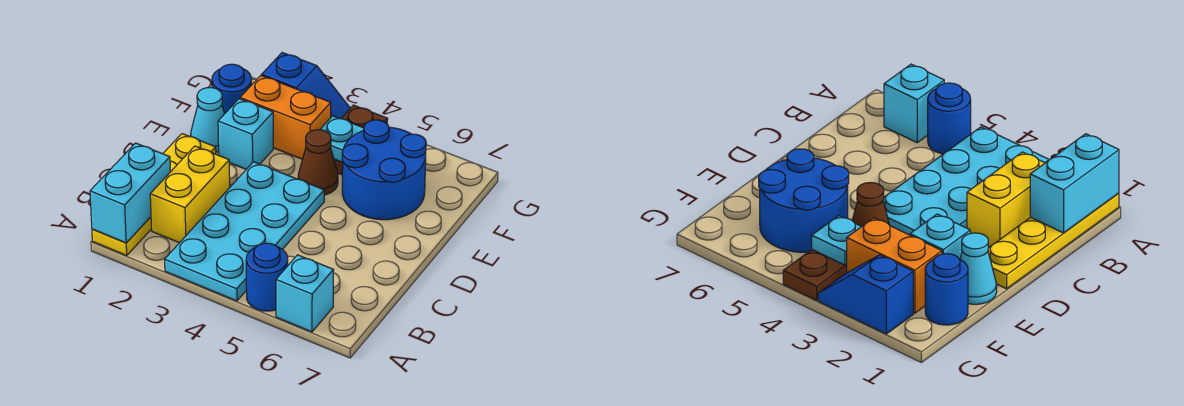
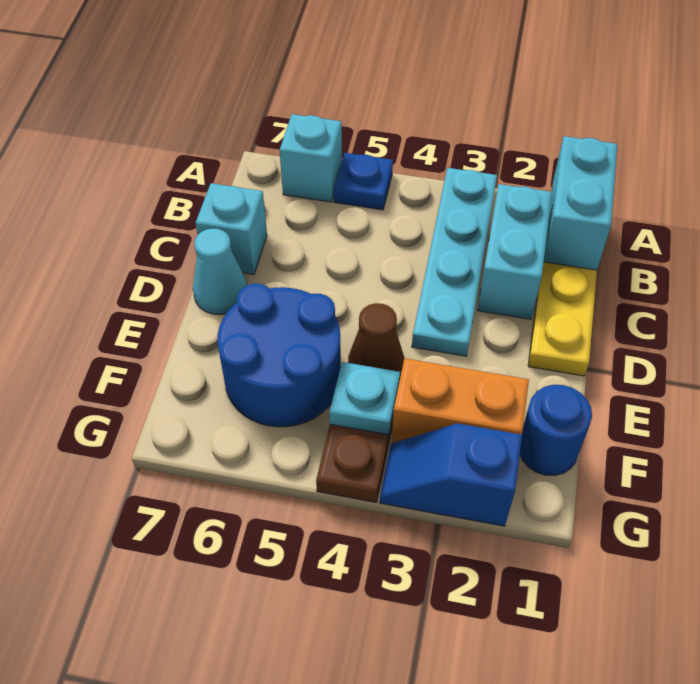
cyan 2x4 plate [165,162,324,301] -> cyan 1x4 plate [412,168,497,356]
blue 1x1 round brick [246,243,288,311] -> blue 1x1 plate [334,153,393,210]
yellow 1x2 brick [150,146,230,243] -> cyan 1x2 brick [477,184,552,319]
cyan 1x1 cone [191,88,225,152] -> cyan 1x1 cone moved to [193,229,247,314]
cyan 1x1 brick [218,99,273,169] -> cyan 1x1 brick moved to [195,183,267,275]

